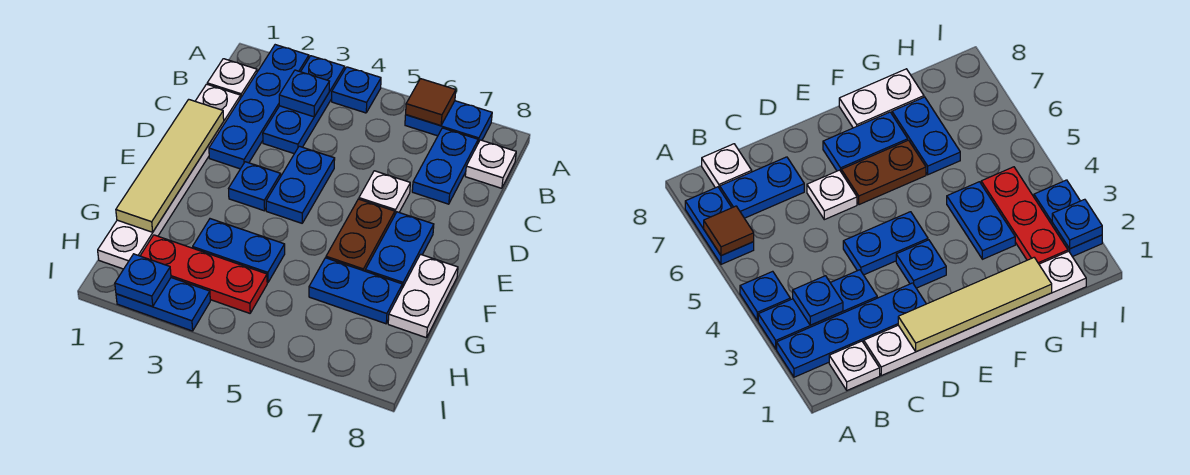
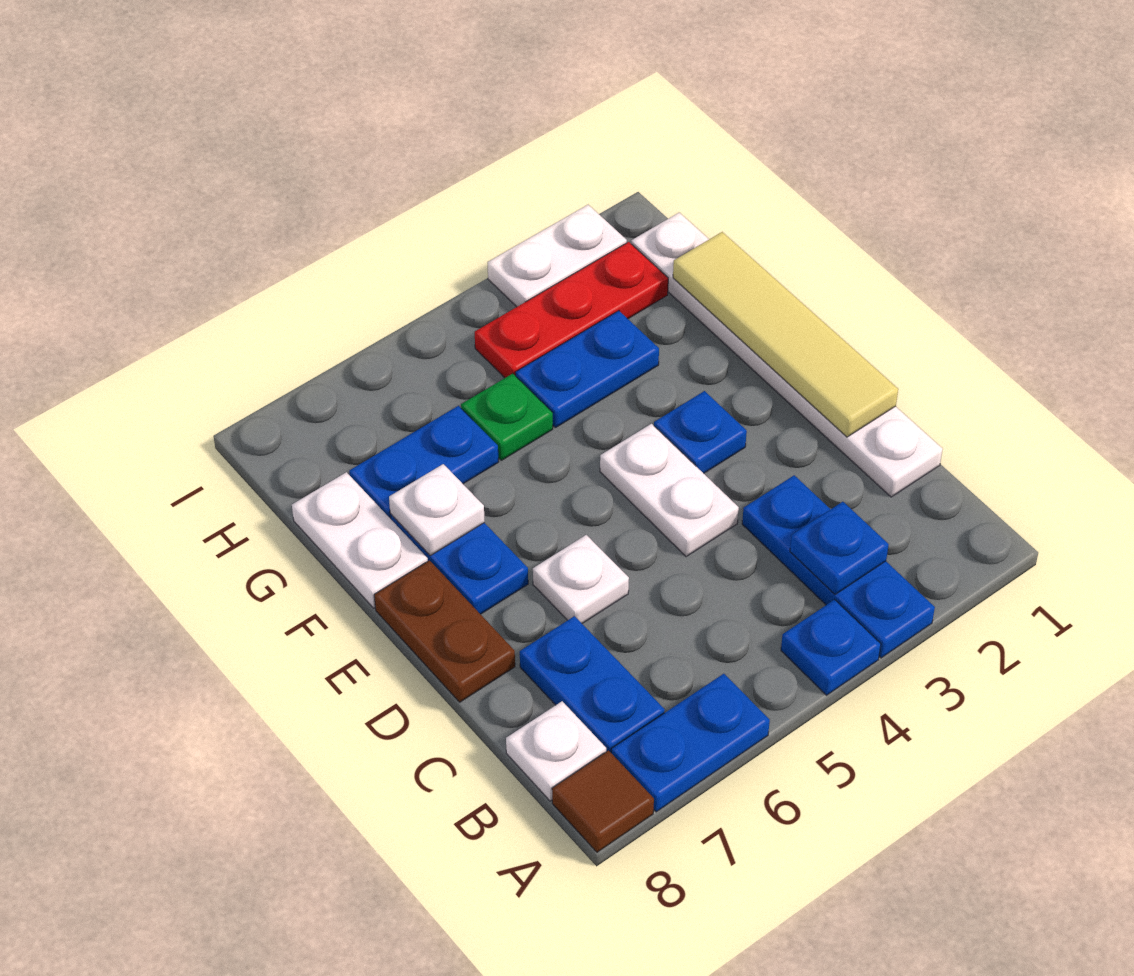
blue 1x4 plate [209,45,309,169] -> none
brown 1x1 tile [406,79,456,125] -> brown 1x1 tile moved to [552,751,654,852]
white 1x1 plate [207,59,257,97] -> white 1x1 plate moved to [389,464,485,556]
blue 1x2 plate [266,146,335,223] -> white 1x2 plate [600,424,739,557]
brown 1x2 plate [326,199,395,271] -> brown 1x2 plate moved to [374,561,515,702]
none -> green 1x1 plate [461,374,553,461]
blue 1x2 plate [116,278,210,331] -> white 1x2 plate [487,205,627,307]
blue 1x1 plate [115,254,171,307] -> none

